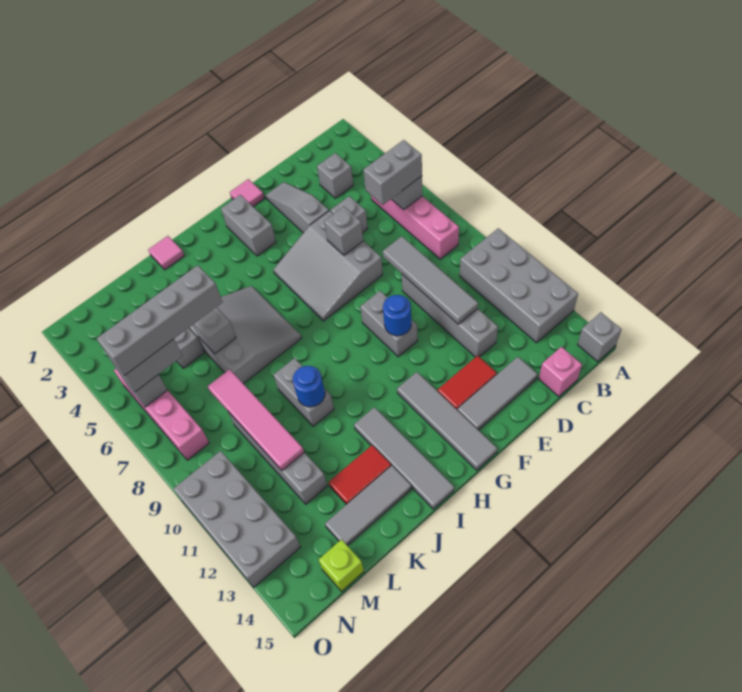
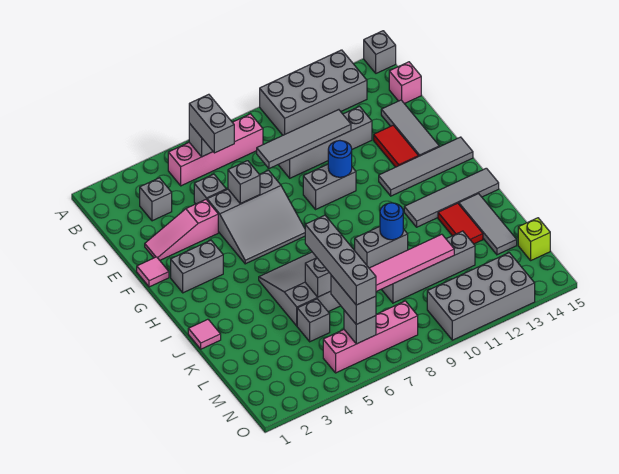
grey 1x3 slope [265,182,329,233] -> pink 1x3 slope [145,200,218,260]

